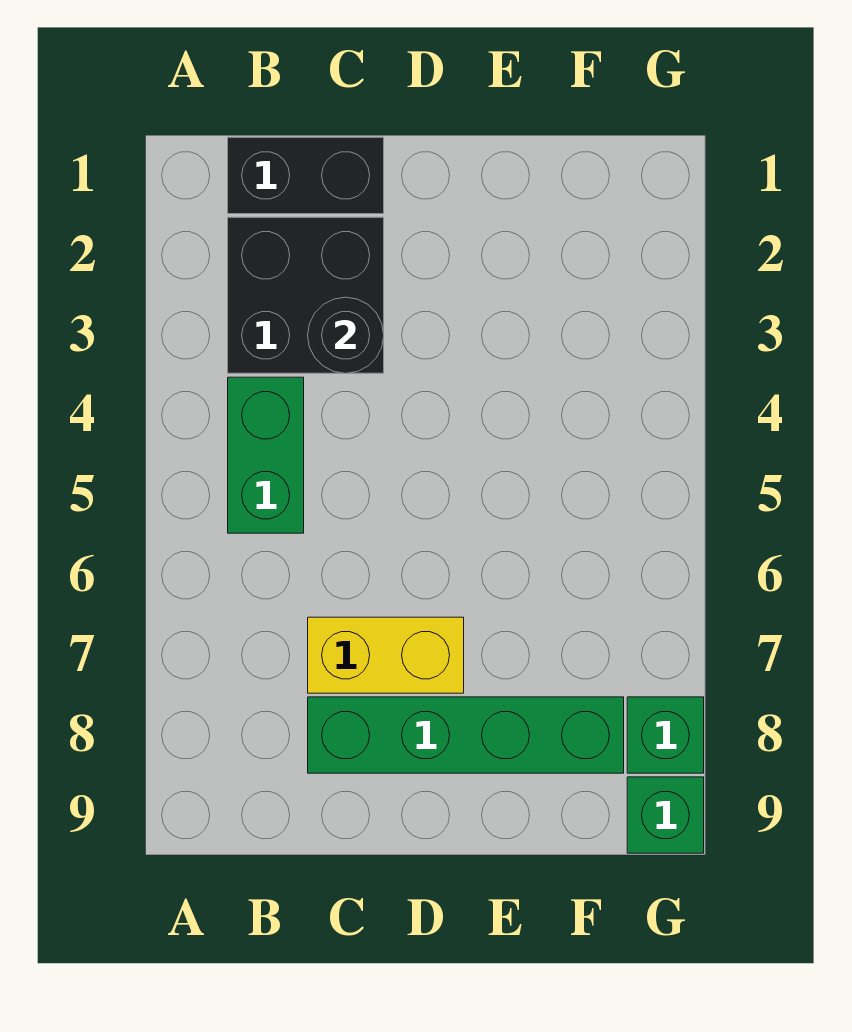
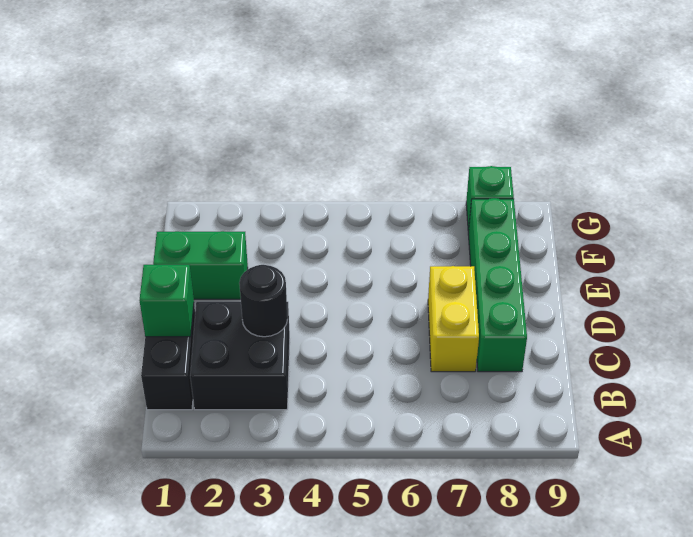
green 1x2 brick [228,377,304,533] -> green 1x2 brick moved to [153,231,248,299]
green 1x1 brick [627,777,704,853] -> green 1x1 brick moved to [140,264,194,337]

